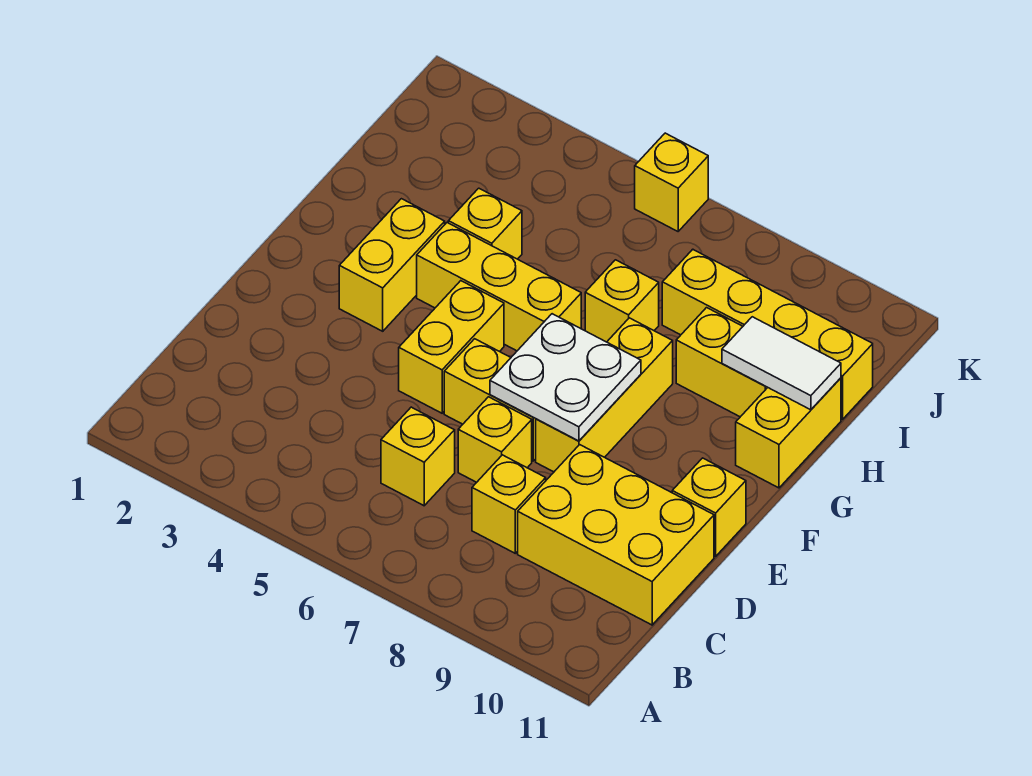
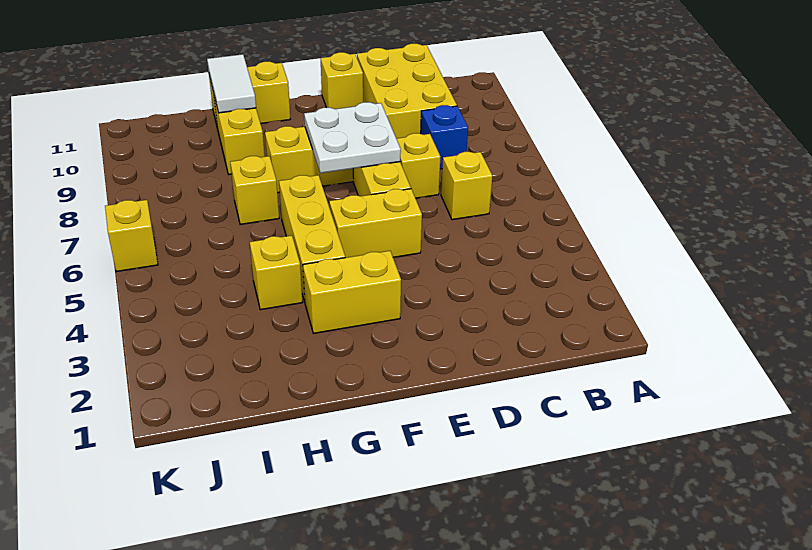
yellow 1x1 brick [472,455,546,553] -> blue 1x1 brick [421,105,468,169]
yellow 1x4 brick [662,249,873,419] -> none

